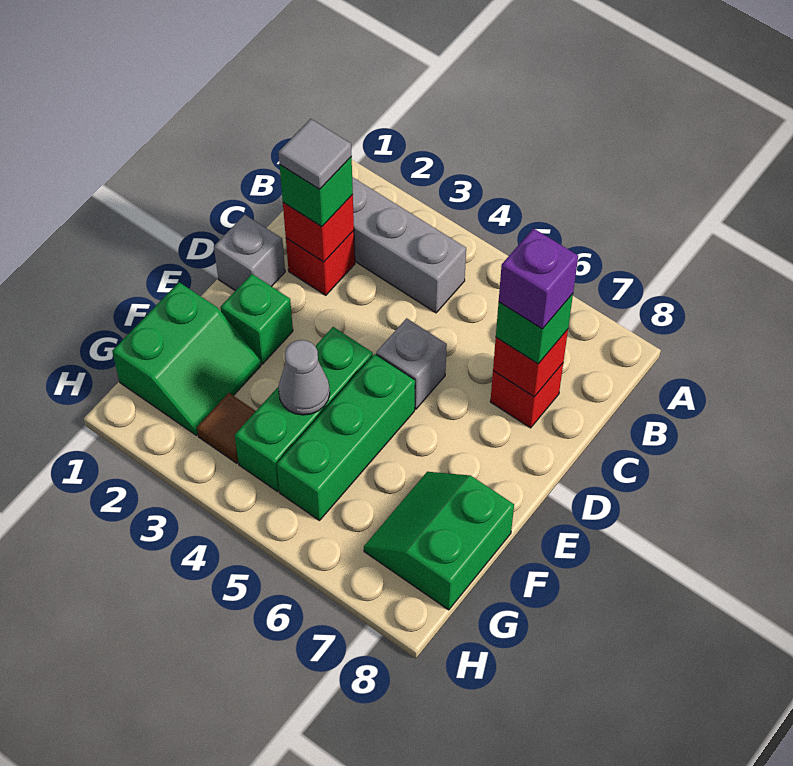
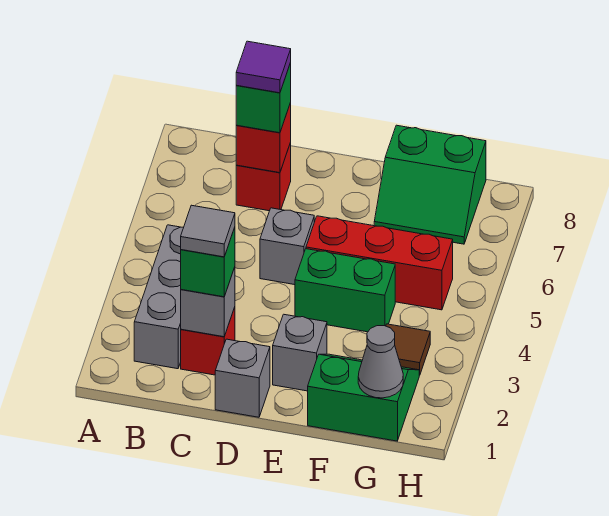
red 1x1 brick [283,195,354,262] -> grey 1x1 brick [181,267,235,337]
purple 1x1 brick [499,228,578,329] -> purple 1x1 tile [236,41,291,93]
green 1x1 brick [220,274,293,364] -> grey 1x1 brick [273,314,327,391]
green 1x3 brick [235,327,373,492] -> green 1x2 brick [295,249,395,332]
green 1x3 brick [277,354,415,521] -> red 1x3 brick [306,216,453,310]
grey 1x1 cone [278,340,330,415] -> grey 1x1 cone moved to [358,326,403,398]

